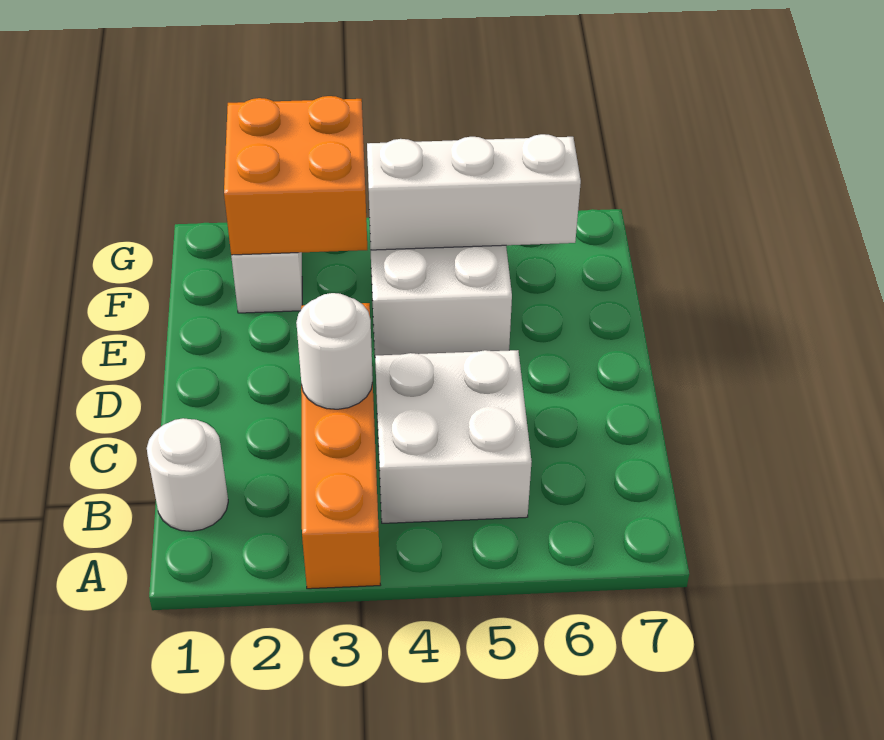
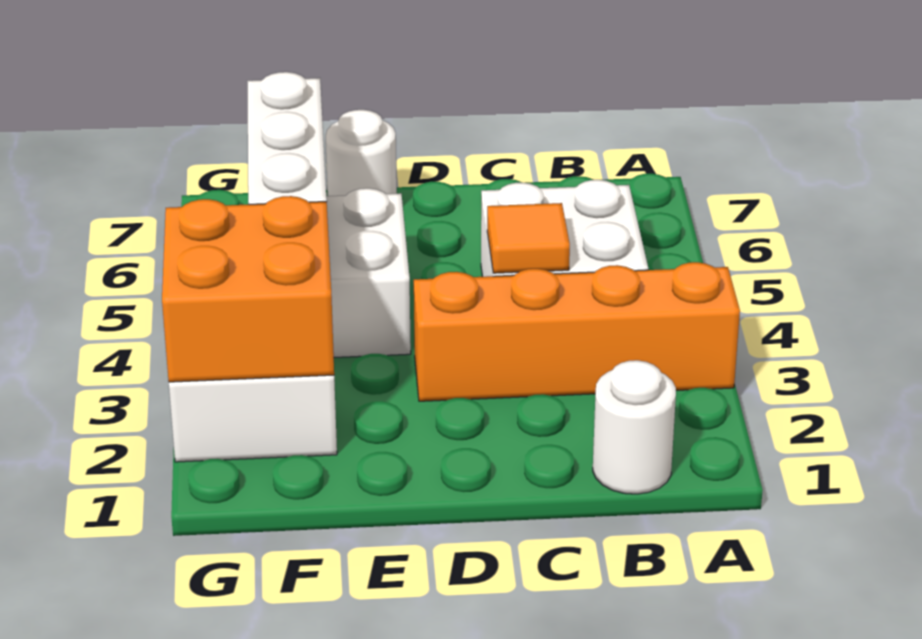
white 1x1 round brick [296,293,373,409] -> white 1x1 round brick moved to [326,110,397,196]
none -> orange 1x1 tile [487,203,570,273]

